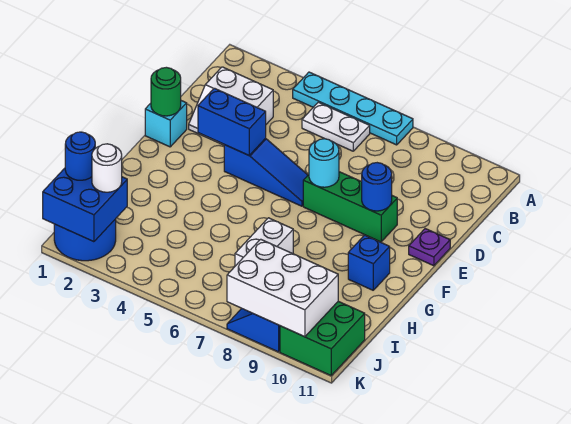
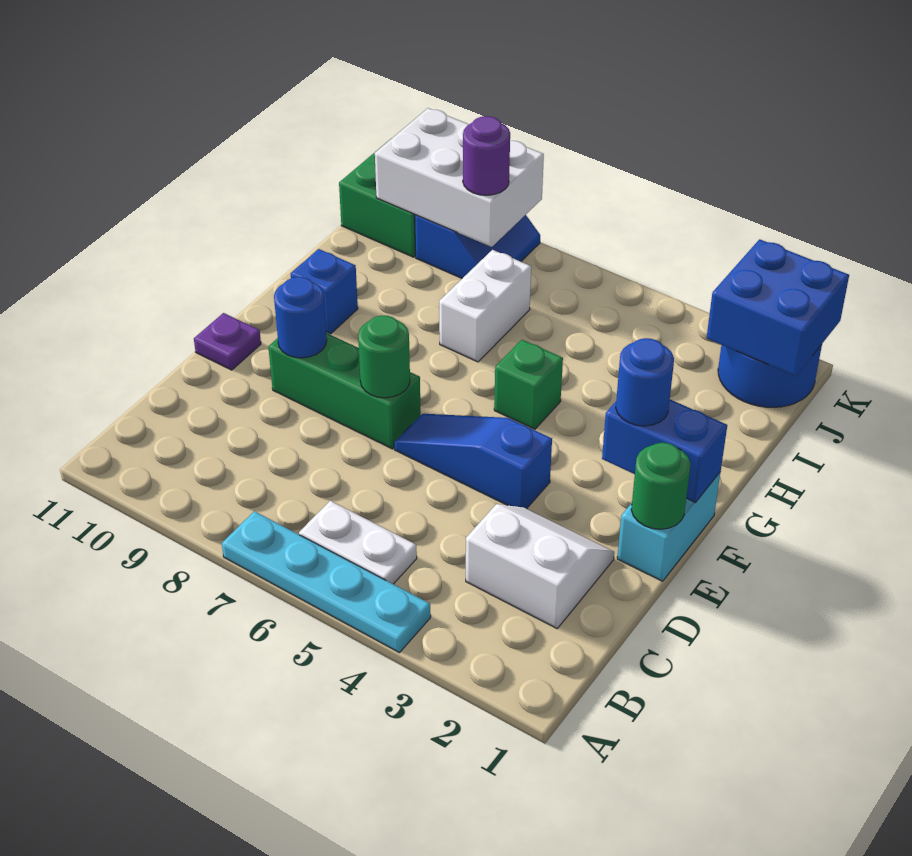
cyan 1x1 brick [145,101,187,147] -> cyan 1x2 brick [617,473,720,581]
blue 1x2 brick [198,88,266,155] -> blue 1x2 brick moved to [602,400,727,503]
cyan 1x1 round brick [309,139,339,187] -> green 1x1 round brick [358,316,410,398]
none -> green 1x1 brick [494,340,563,429]
blue 1x1 round brick [65,132,95,180] -> blue 1x1 round brick moved to [616,338,674,426]
white 1x1 round brick [92,144,122,192] -> none
none -> purple 1x1 round brick [463,116,510,195]

